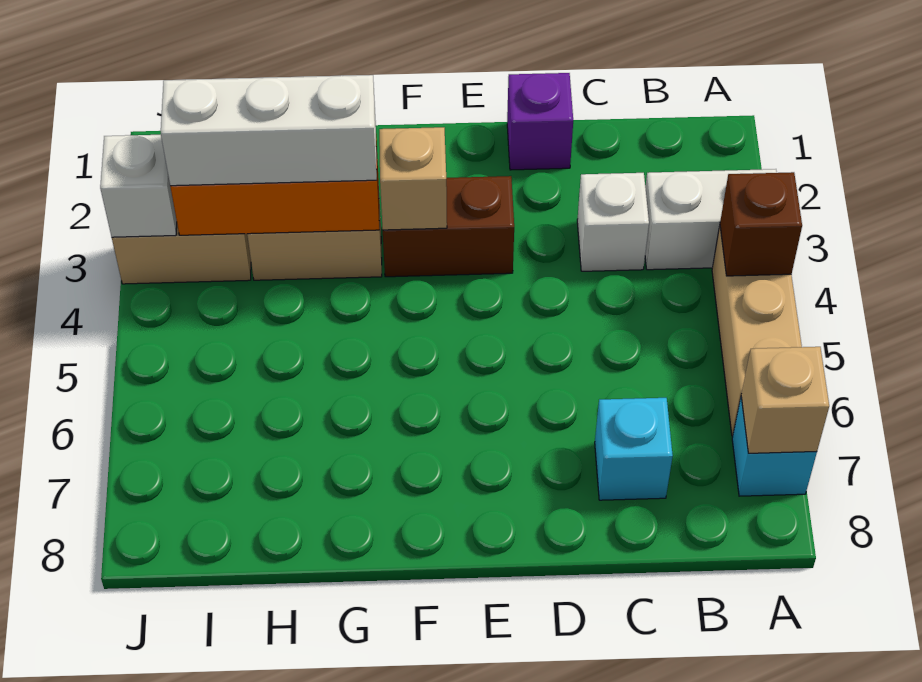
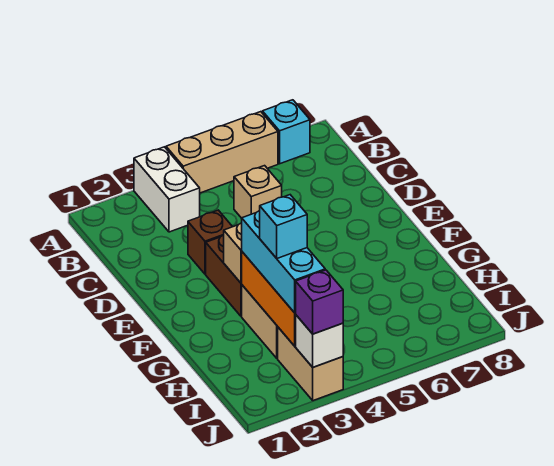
brown 1x1 brick [720,172,802,276] -> brown 1x1 brick moved to [188,210,232,274]
tan 1x1 brick [741,347,829,453] -> tan 1x1 brick moved to [234,166,282,218]
white 1x1 brick [577,173,649,271] -> none
cyan 1x1 brick [595,398,673,500] -> cyan 1x1 brick moved to [260,195,307,258]
purple 1x1 brick [507,73,573,170] -> purple 1x1 brick moved to [296,270,343,334]
white 1x3 brick [161,75,377,186] -> cyan 1x3 brick [242,211,325,313]

